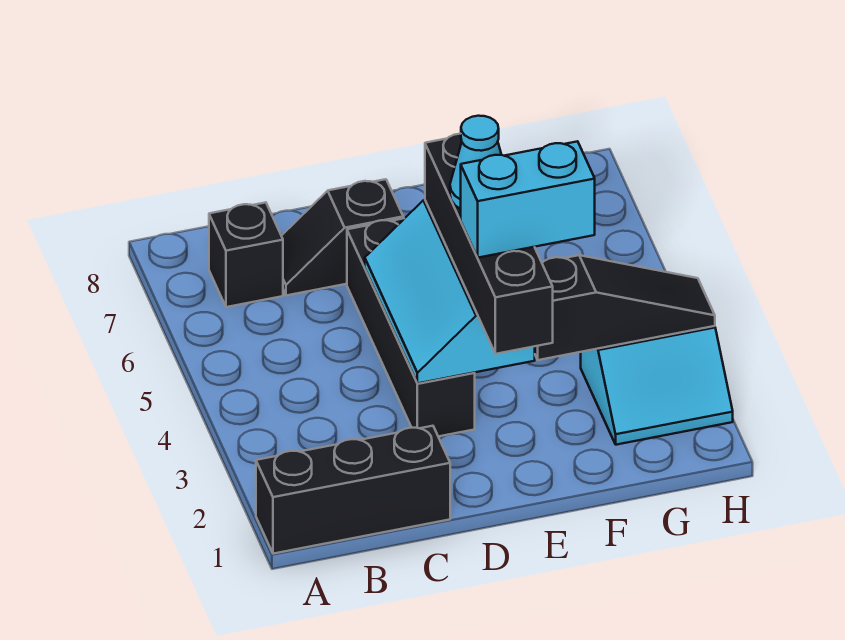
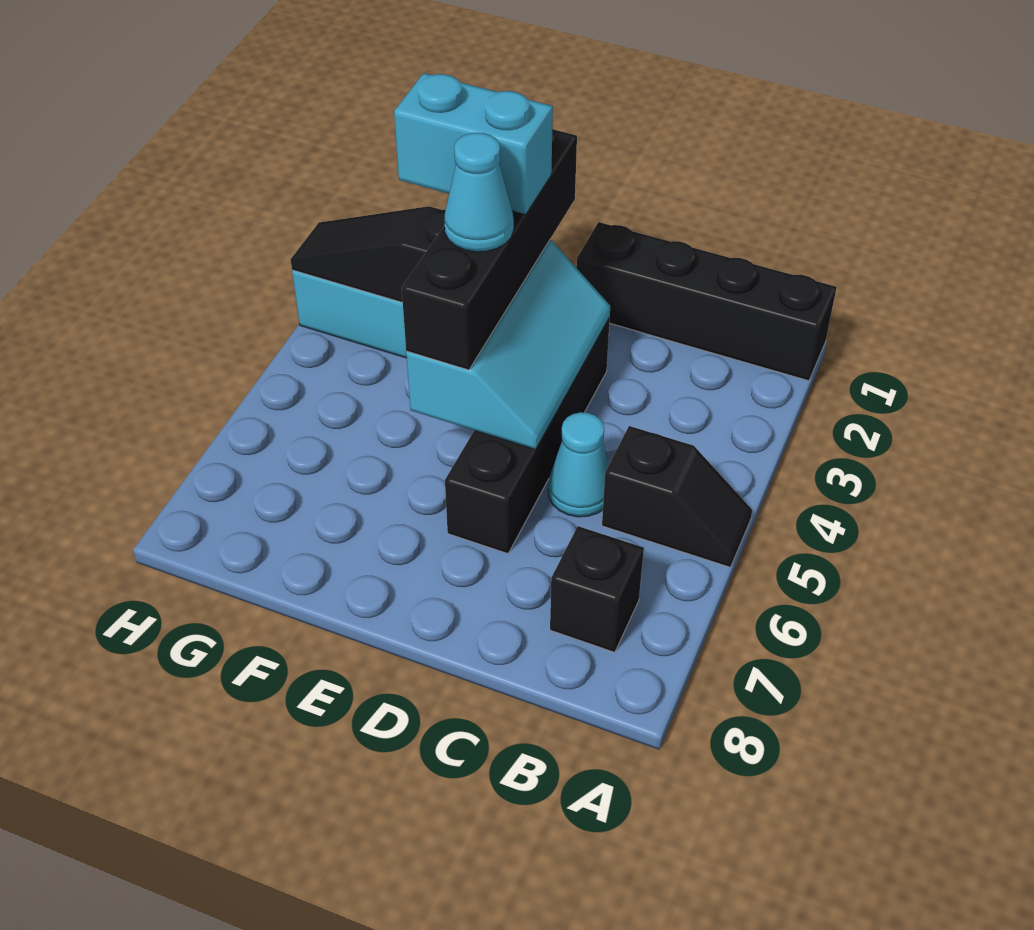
black 1x3 brick [256,426,450,554] -> black 1x4 brick [576,222,837,381]
none -> cyan 1x1 cone [548,412,609,517]
black 1x2 slope [282,179,403,296] -> black 1x2 slope moved to [602,426,752,567]

